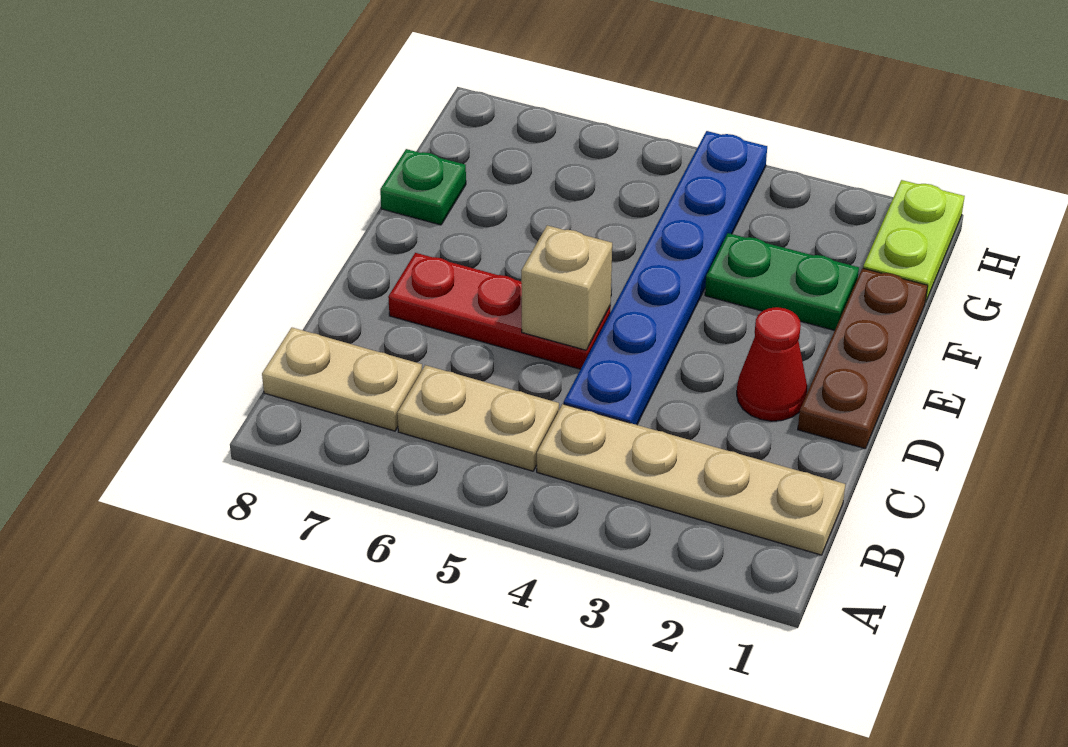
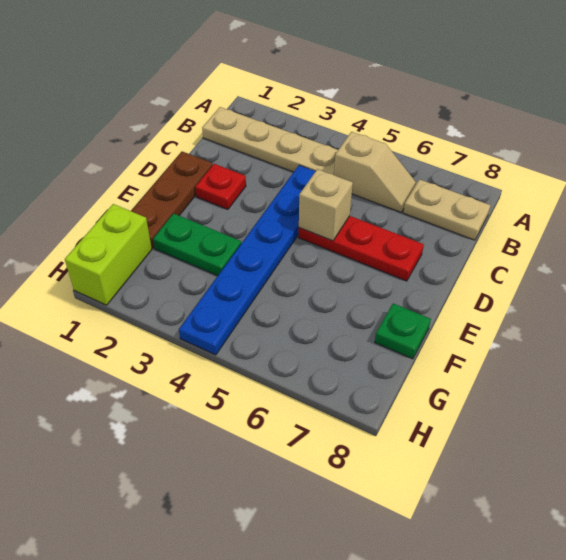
tan 1x2 plate [397,365,559,471] -> tan 1x2 slope [334,132,417,212]
red 1x1 cone [737,307,807,421] -> red 1x1 plate [195,164,246,209]
lime 1x2 plate [863,180,965,303] -> lime 1x2 brick [65,204,152,305]

